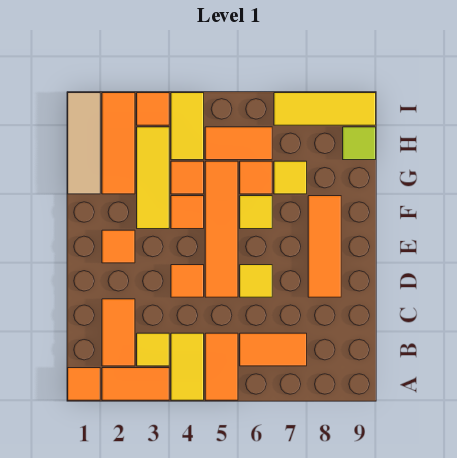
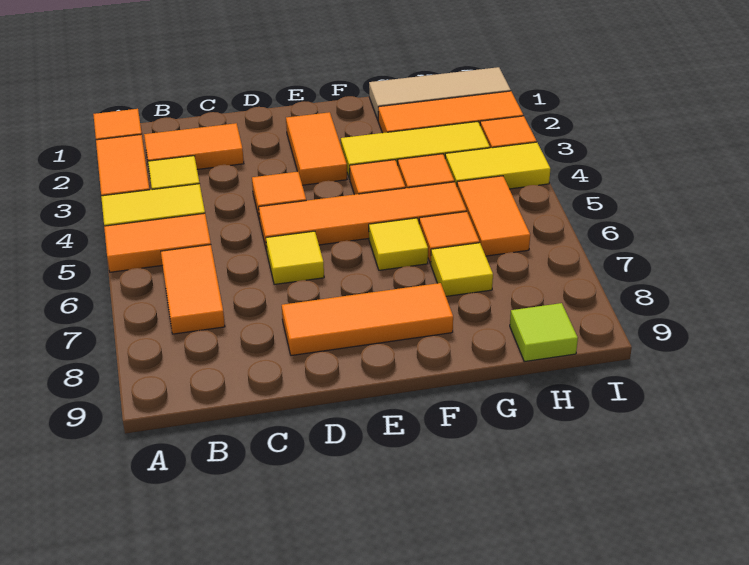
orange 1x1 tile [102,230,135,263] -> orange 1x2 tile [286,112,347,185]
yellow 1x3 tile [274,93,376,125] -> none

